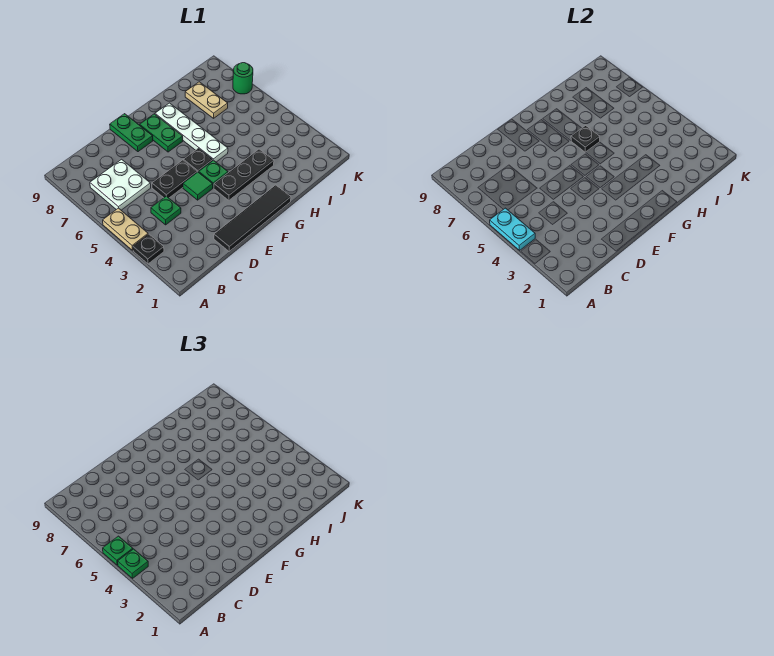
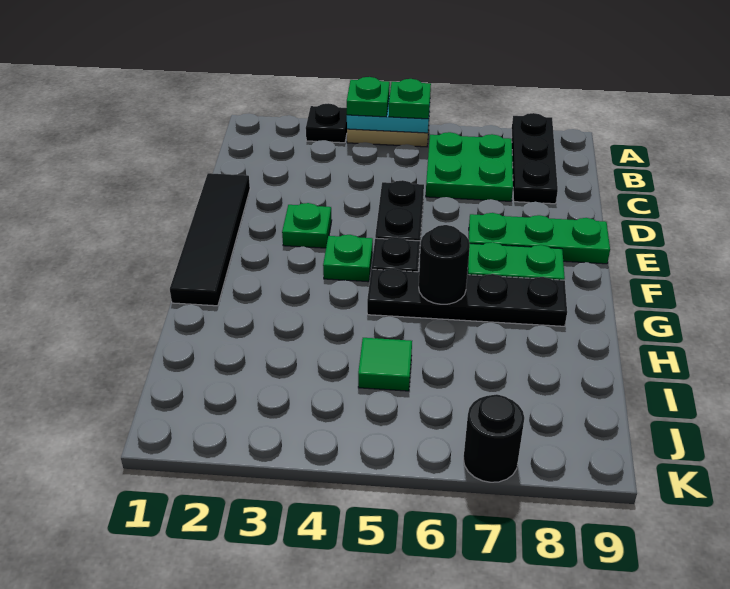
white 2x2 plate [90,159,151,210] -> green 2x2 plate [426,132,513,201]
green 1x1 plate [151,196,181,225] -> green 1x1 plate moved to [282,203,332,248]
green 1x1 tile [183,172,213,200] -> green 1x1 tile moved to [358,338,412,391]
green 1x2 plate [110,114,153,152] -> green 1x3 plate [469,213,610,264]
black 1x3 plate [214,149,274,200] -> black 1x3 plate moved to [512,113,558,204]
white 1x4 plate [155,103,228,162] -> black 1x4 plate [367,268,567,326]
black 1x1 plate [571,126,600,152] -> black 1x1 round brick [419,225,470,304]
tan 1x2 plate [185,82,228,118] -> none
green 1x1 round brick [233,63,253,94] -> black 1x1 round brick [463,394,524,482]

